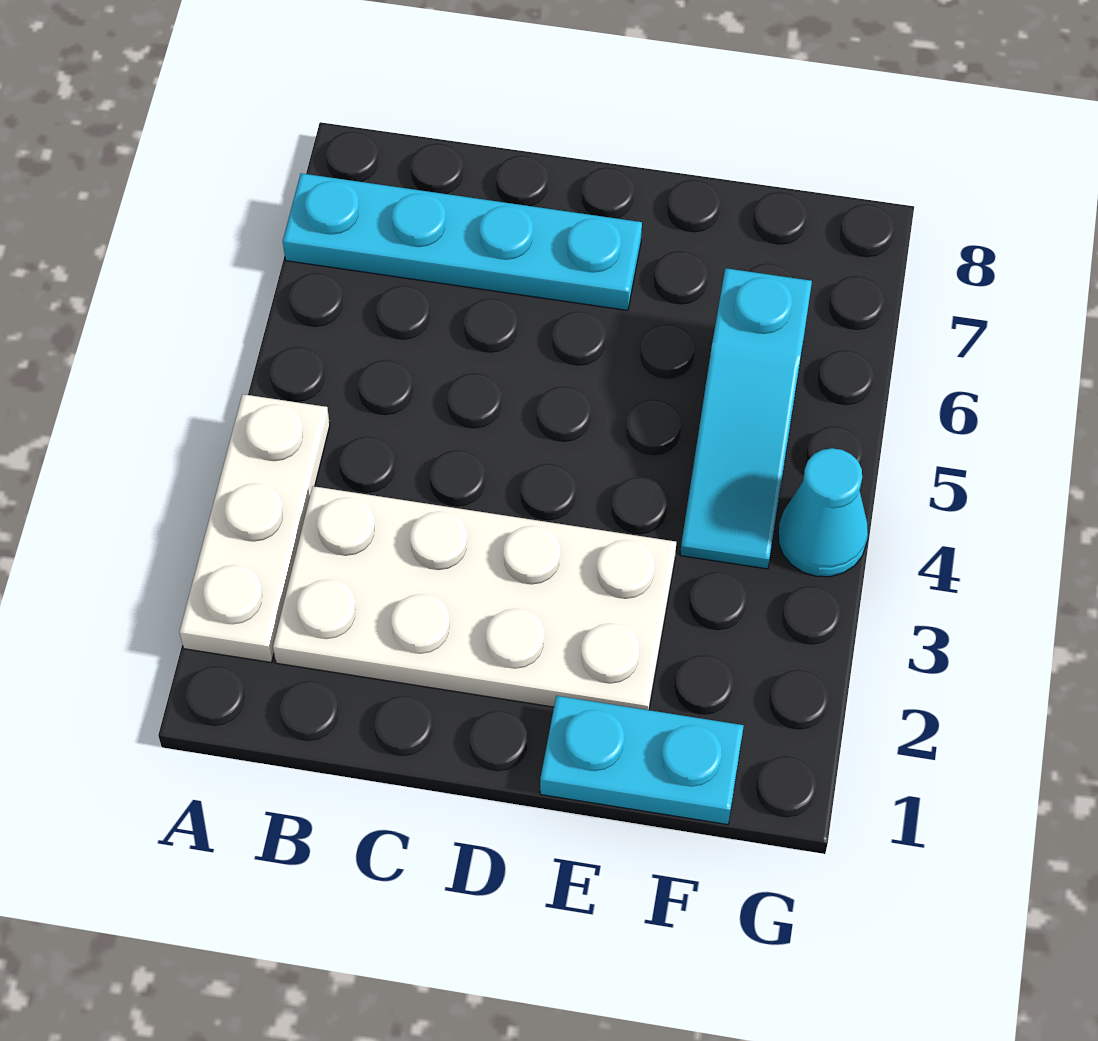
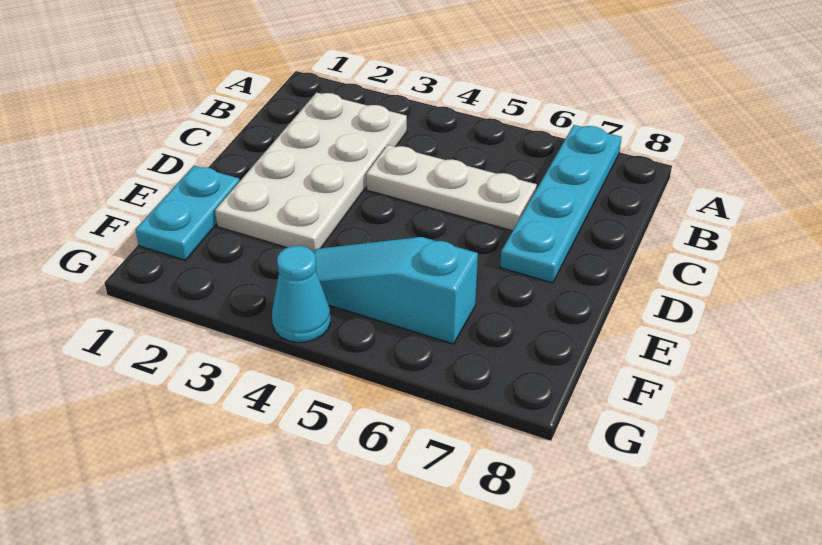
white 1x3 plate [179,394,330,662] -> white 1x3 plate moved to [366,145,537,231]

